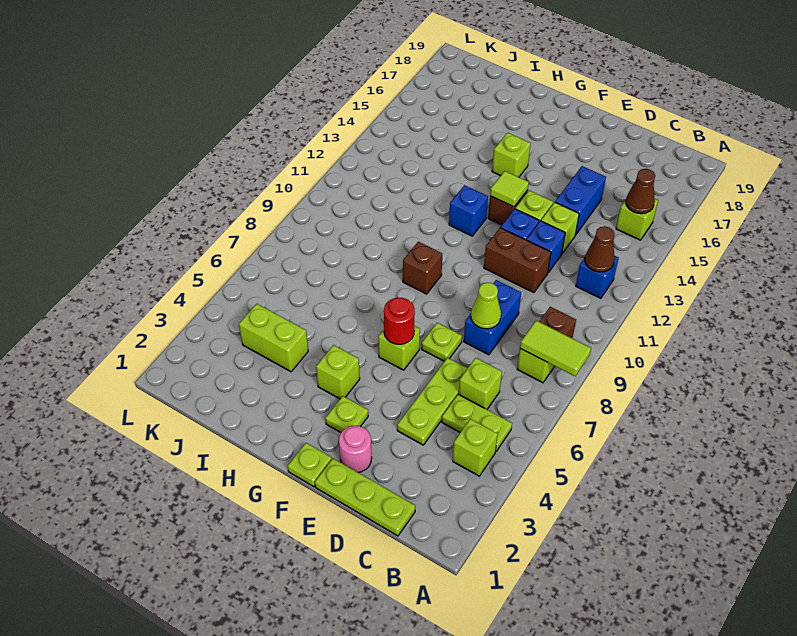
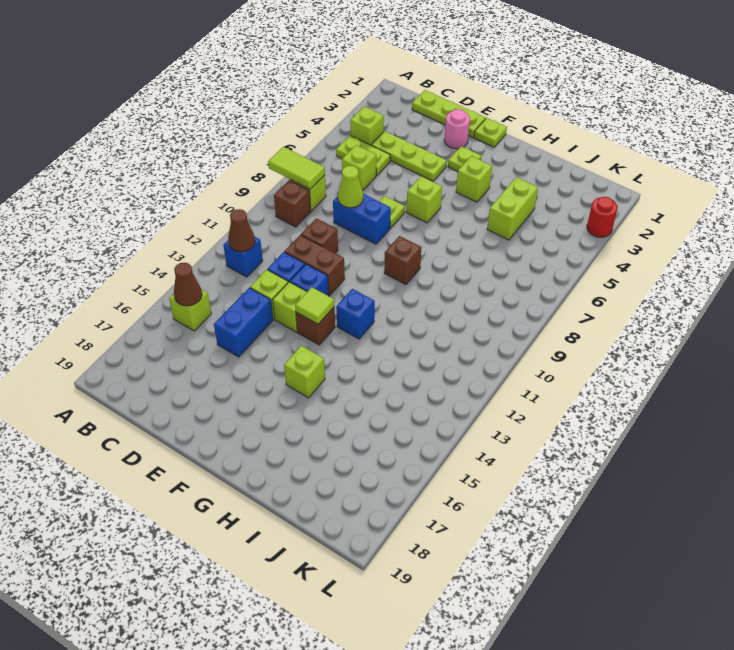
lime 1x3 plate [397,358,468,445] -> lime 1x3 plate turned to [371,131,447,181]
blue 1x2 brick [464,280,521,355] -> blue 1x2 brick turned to [333,194,391,244]
none -> brown 1x1 brick [301,218,338,253]
red 1x1 round brick [384,298,415,344] -> red 1x1 round brick moved to [587,197,618,237]
lime 1x2 brick [239,304,308,372] -> lime 1x2 brick turned to [487,177,538,240]

